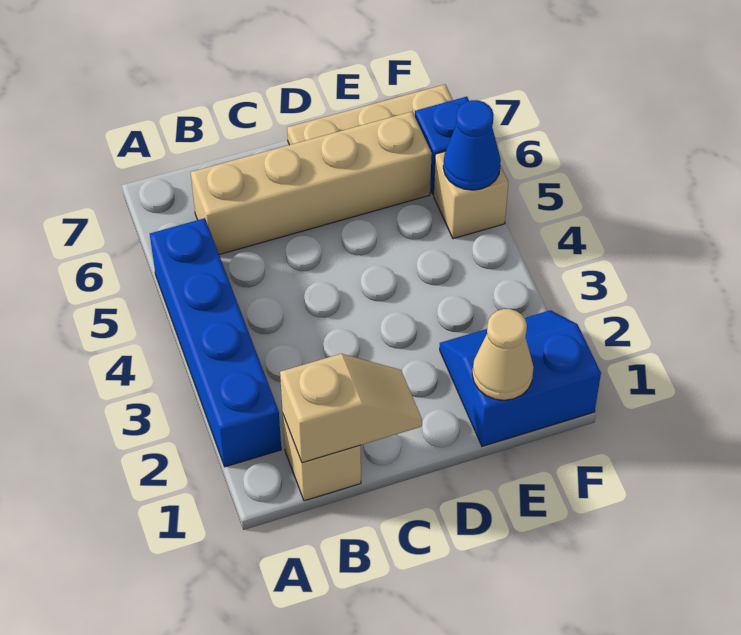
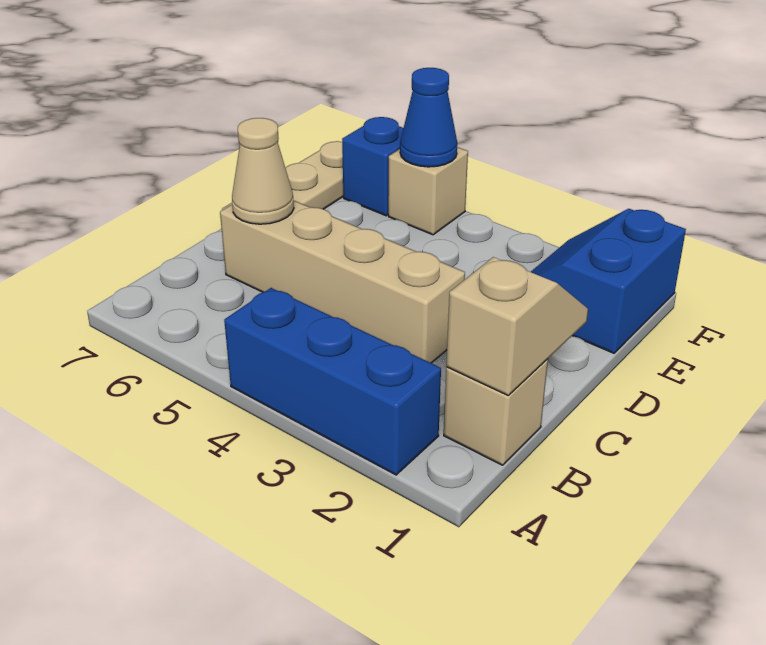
blue 1x4 brick [150,218,281,467] -> blue 1x3 brick [224,288,441,475]
tan 1x4 brick [191,112,432,255] -> tan 1x4 brick turned to [220,200,465,363]
tan 1x1 cone [472,309,534,400] -> tan 1x1 cone moved to [232,118,294,224]

